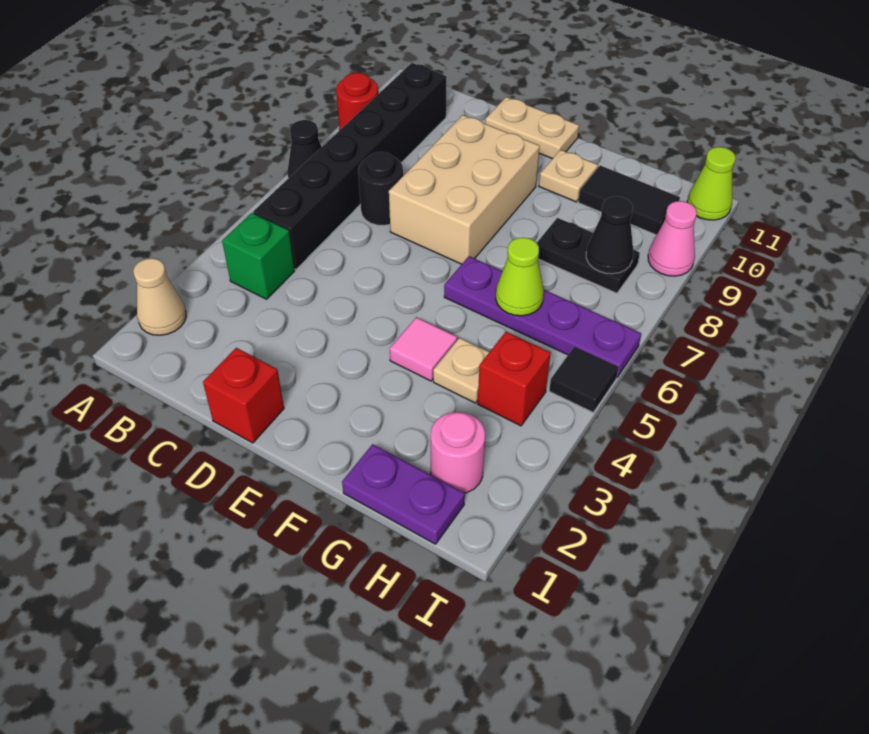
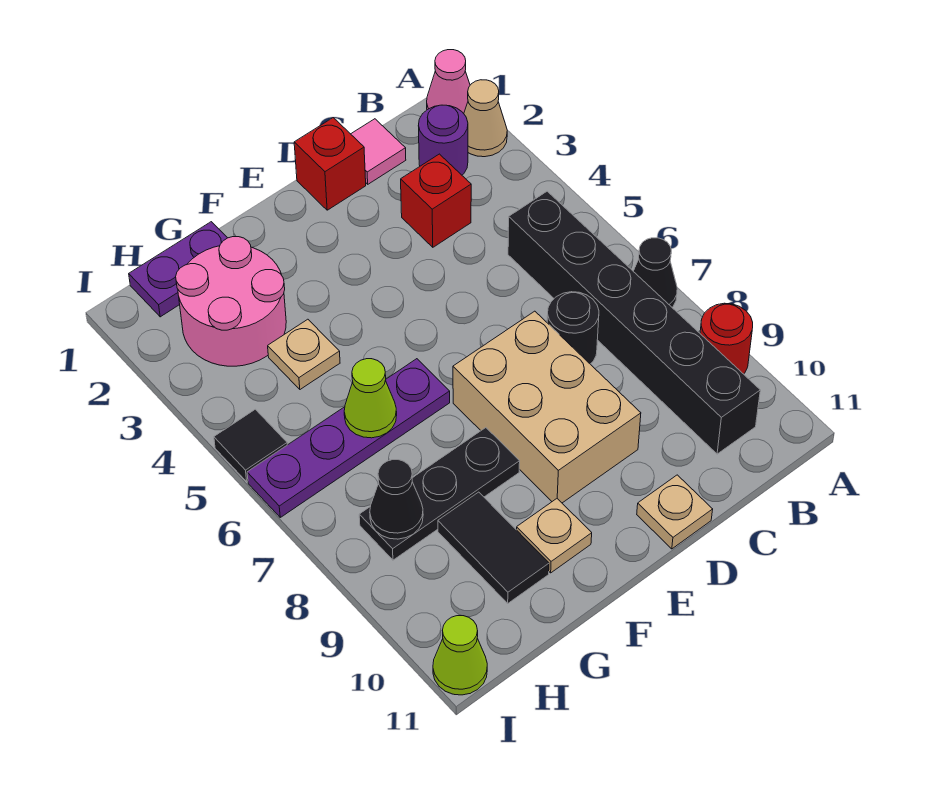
none -> purple 1x1 round brick [419,105,468,175]
green 1x1 brick [222,213,295,299] -> none
tan 1x2 plate [485,97,579,159] -> tan 1x1 plate [637,475,713,549]
pink 1x1 tile [390,317,457,381] -> pink 1x1 tile moved to [351,119,406,184]
black 1x2 plate [537,218,640,293] -> black 1x3 plate [359,428,520,560]
black 1x2 tile [578,166,680,235] -> black 1x2 tile turned to [438,492,549,603]
pink 1x1 round brick [431,412,485,493] -> pink 2x2 round brick [176,237,286,366]
red 1x1 brick [478,332,551,426] -> red 1x1 brick moved to [401,154,471,247]
pink 1x1 cone [648,201,697,276] -> pink 1x1 cone moved to [427,50,470,114]

